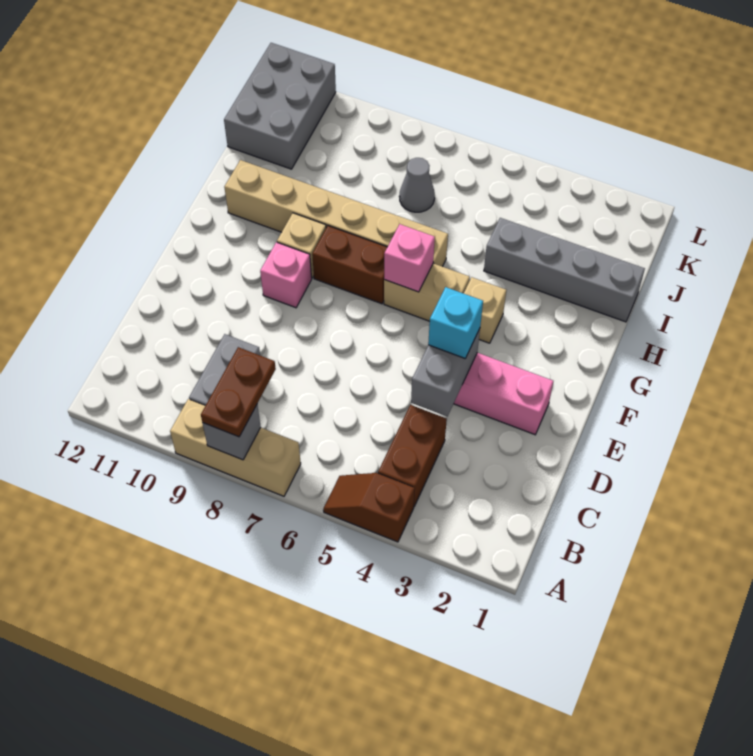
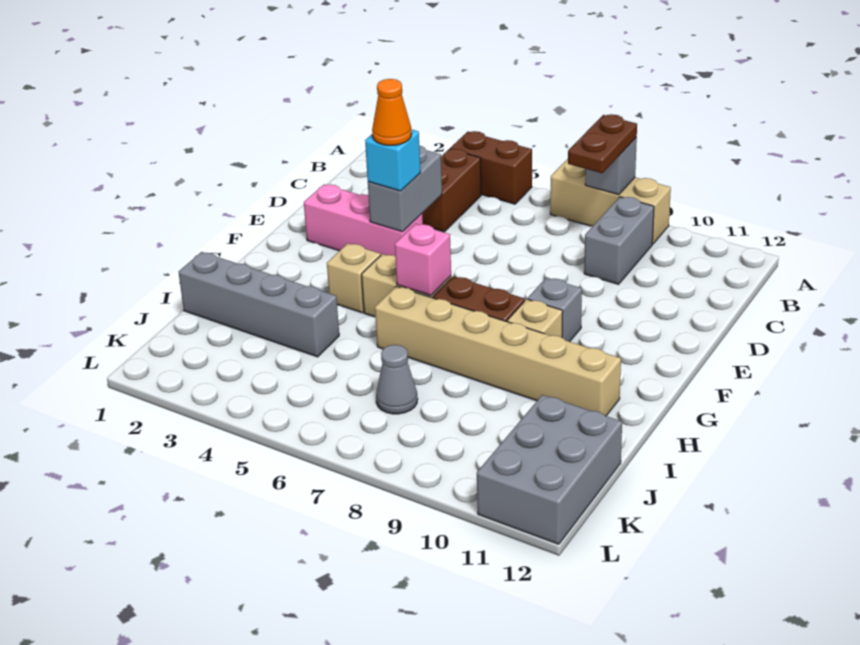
brown 1x2 slope [323,473,415,542] -> brown 1x2 brick [450,131,532,204]
none -> orange 1x1 cone [372,79,411,145]
pink 1x1 brick [260,242,312,308] -> grey 1x1 brick [528,278,582,342]

